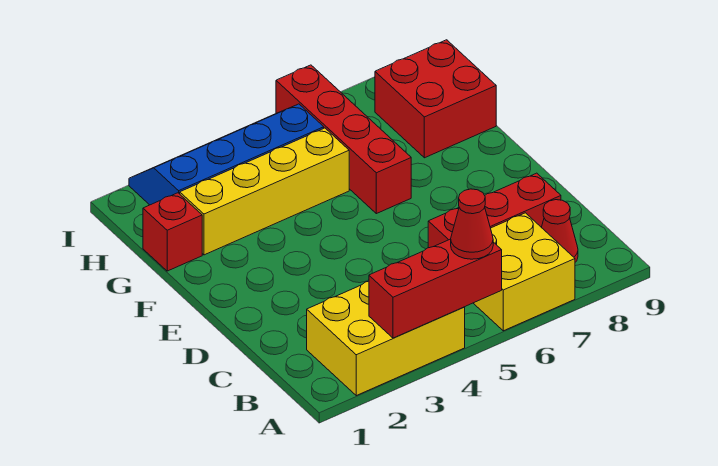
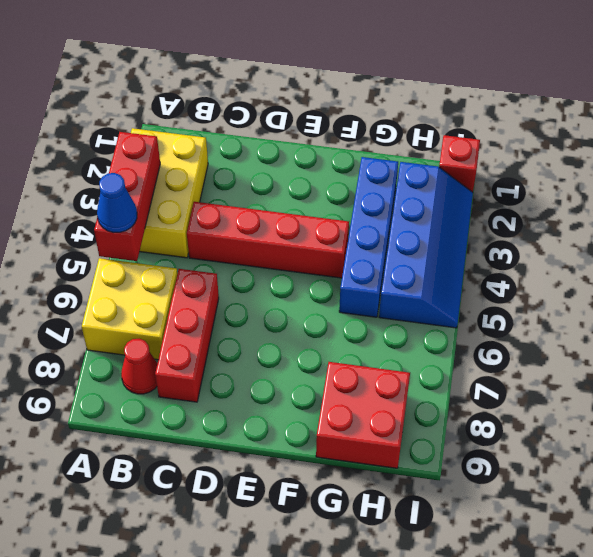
red 1x1 cone [451,189,493,259] -> blue 1x1 cone [97,173,137,233]
red 1x4 brick [276,65,411,214] -> red 1x4 brick moved to [187,202,349,278]
red 1x1 brick [143,193,202,271] -> red 1x1 brick moved to [439,135,480,192]
yellow 1x4 brick [180,128,349,255] -> blue 1x4 brick [339,157,398,317]

